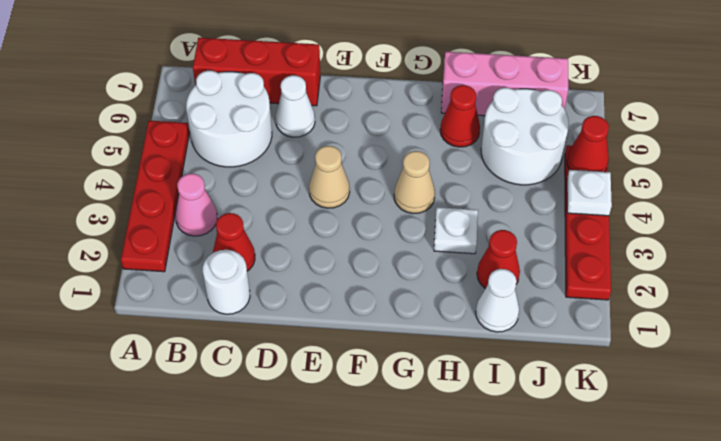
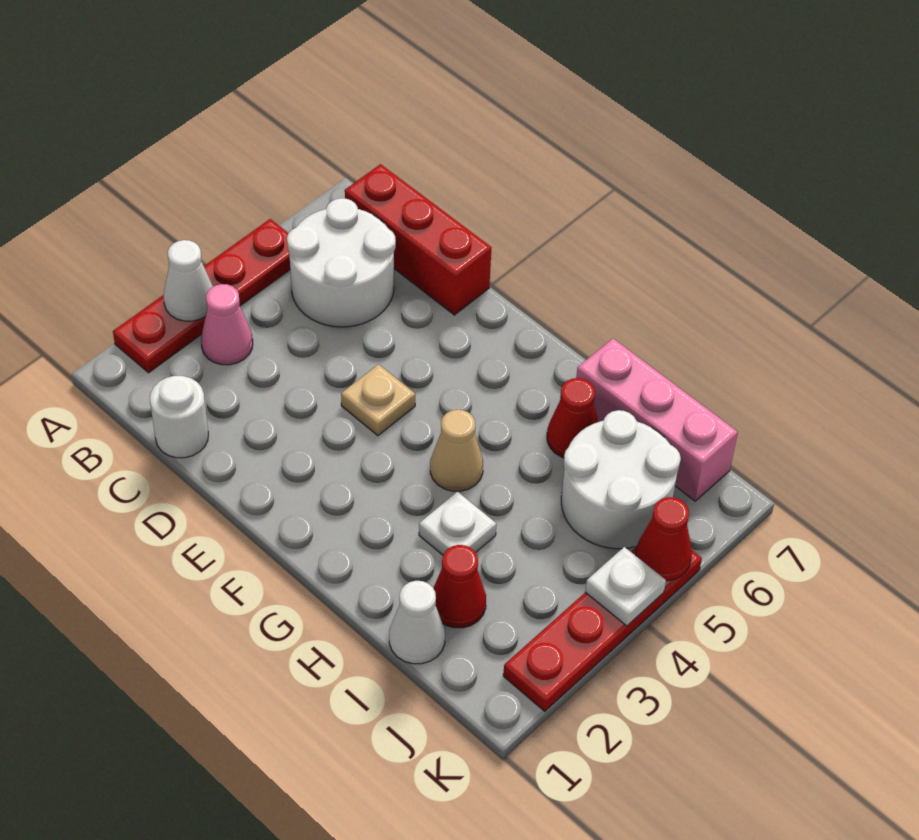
red 1x1 cone [213,213,255,271] -> none
white 1x1 cone [276,75,315,137] -> white 1x1 cone moved to [164,240,213,321]
tan 1x1 cone [309,146,350,208] -> tan 1x1 plate [341,364,415,436]

